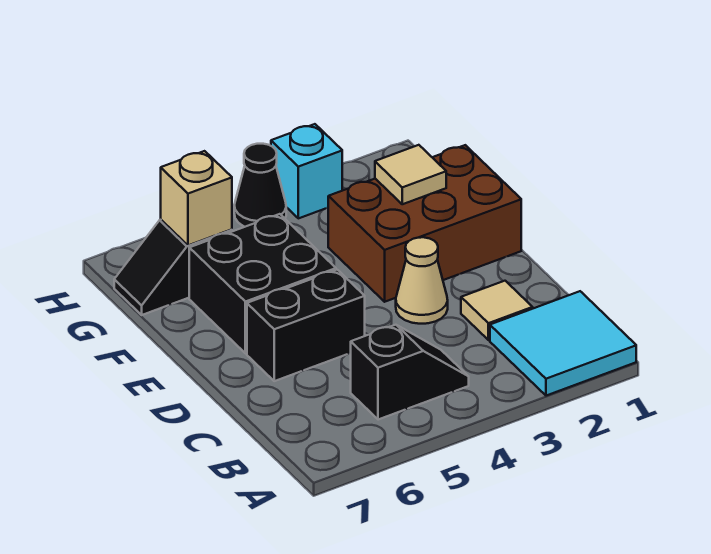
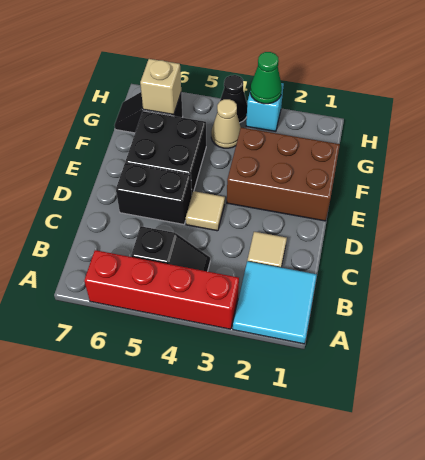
none -> red 1x4 brick [84,250,239,329]
tan 1x1 cone [396,237,448,324] -> tan 1x1 cone moved to [211,99,241,148]
tan 1x1 tile [375,145,446,204] -> tan 1x1 tile moved to [186,191,225,231]
none -> green 1x1 cone [250,52,282,104]

